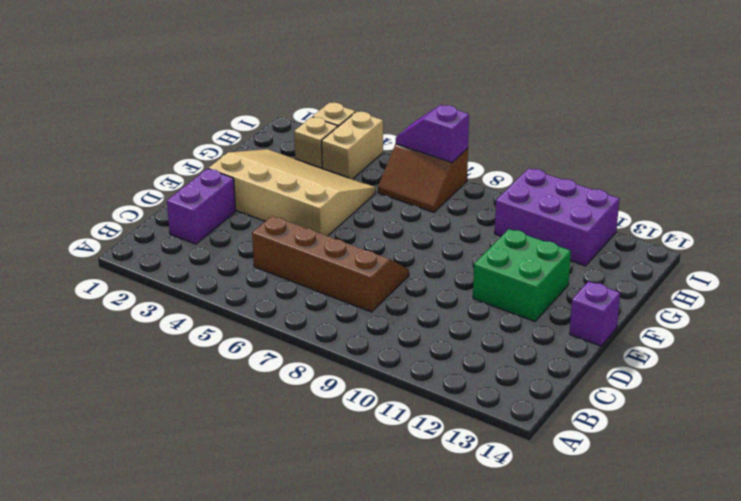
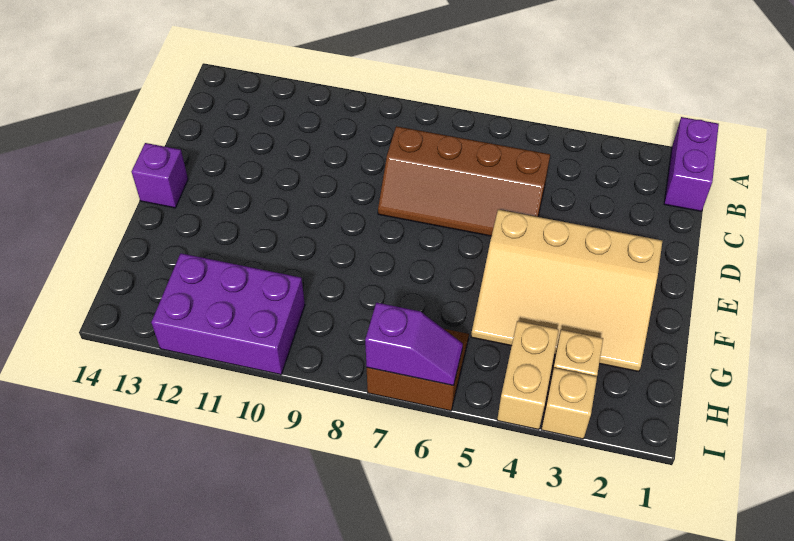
purple 1x2 brick [167,169,236,244] -> purple 1x2 brick moved to [664,117,719,211]
green 2x2 brick [473,229,571,321] -> none

